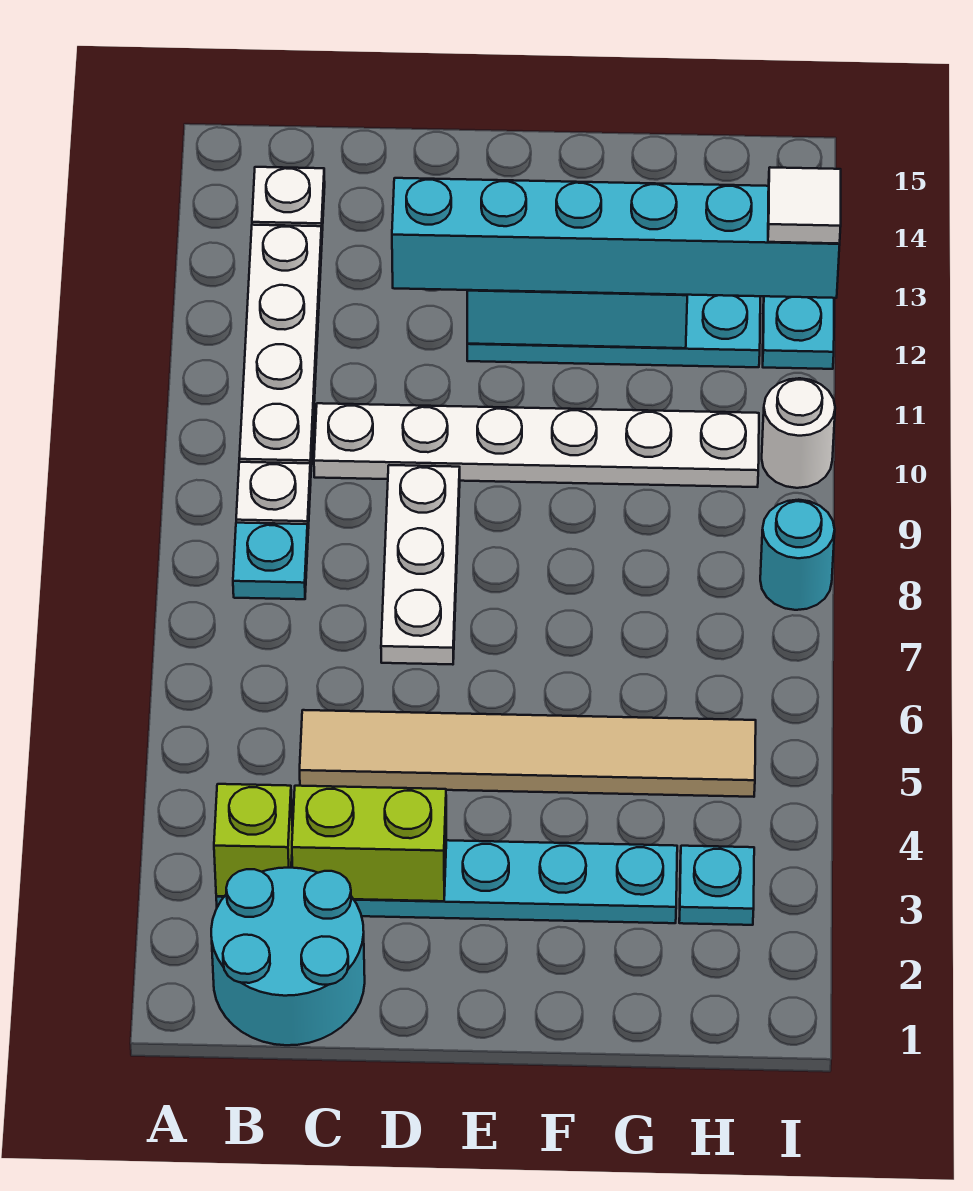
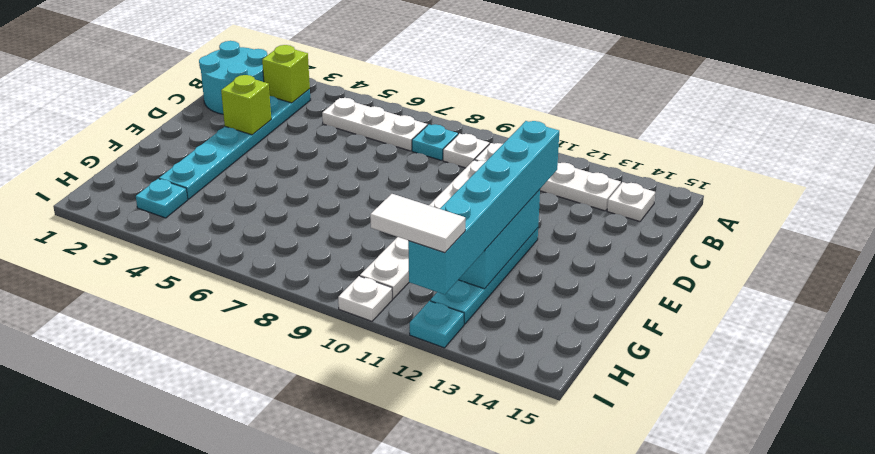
lime 1x2 brick [292,786,446,901] -> lime 1x1 brick [221,75,271,135]
tan 1x6 tile [300,710,756,797] -> none
white 1x3 plate [381,465,460,665] -> white 1x3 plate moved to [322,98,427,151]
cyan 1x1 round brick [760,500,835,610] -> none
white 1x1 round brick [762,378,835,488] -> white 1x1 plate [338,276,392,321]
white 1x1 tile [768,167,841,244] -> white 1x2 tile [370,194,465,253]

